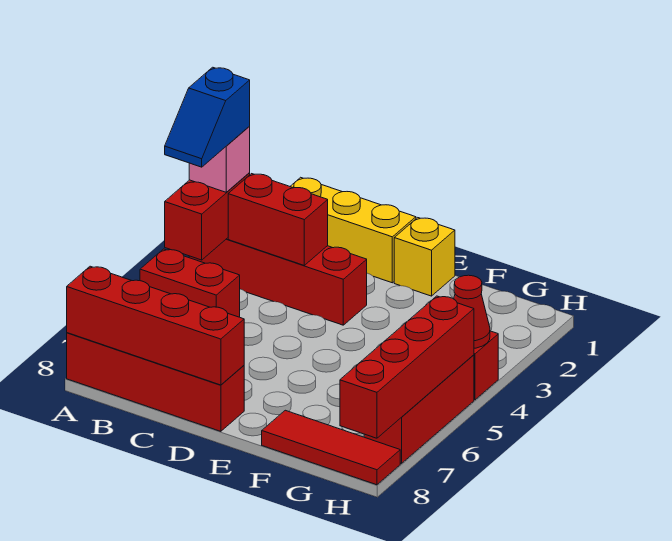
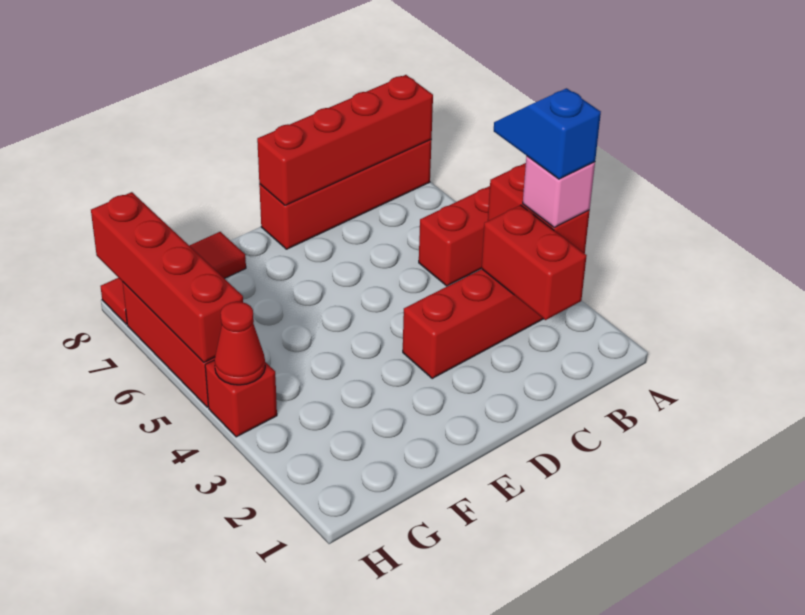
yellow 1x3 brick [290,177,416,283] -> none
red 1x2 brick [228,174,328,265] -> red 1x2 brick turned to [481,205,587,320]
yellow 1x1 brick [394,218,455,296] -> none

